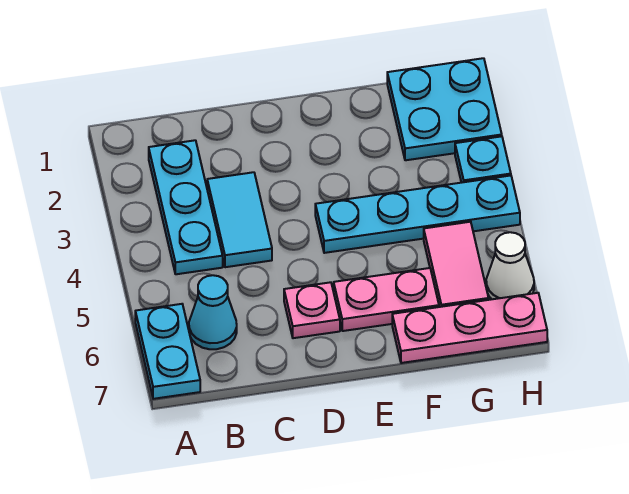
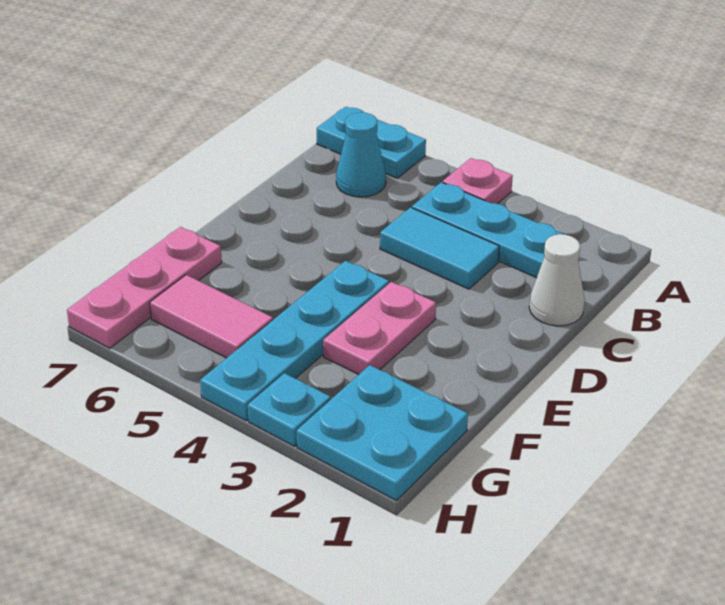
pink 1x1 plate [284,282,340,338] -> pink 1x1 plate moved to [443,158,513,204]
pink 1x2 plate [334,268,439,331] -> pink 1x2 plate moved to [323,282,436,375]
white 1x1 cone [486,232,534,299] -> white 1x1 cone moved to [529,234,585,326]

